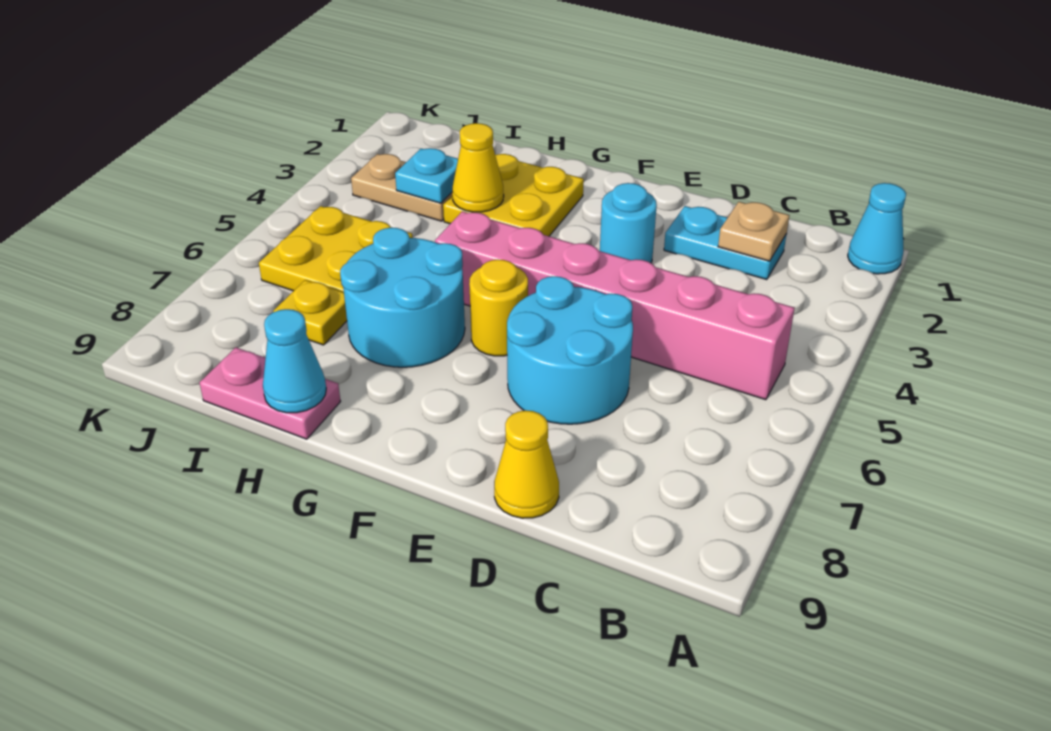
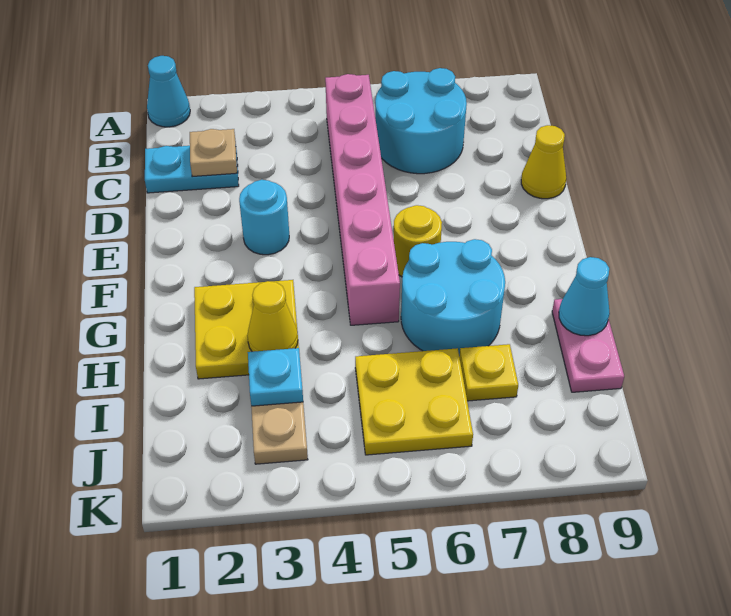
cyan 1x2 plate [664,206,787,280] -> cyan 1x2 plate turned to [145,146,239,193]
cyan 2x2 round brick [507,276,633,424] -> cyan 2x2 round brick moved to [375,68,467,174]

